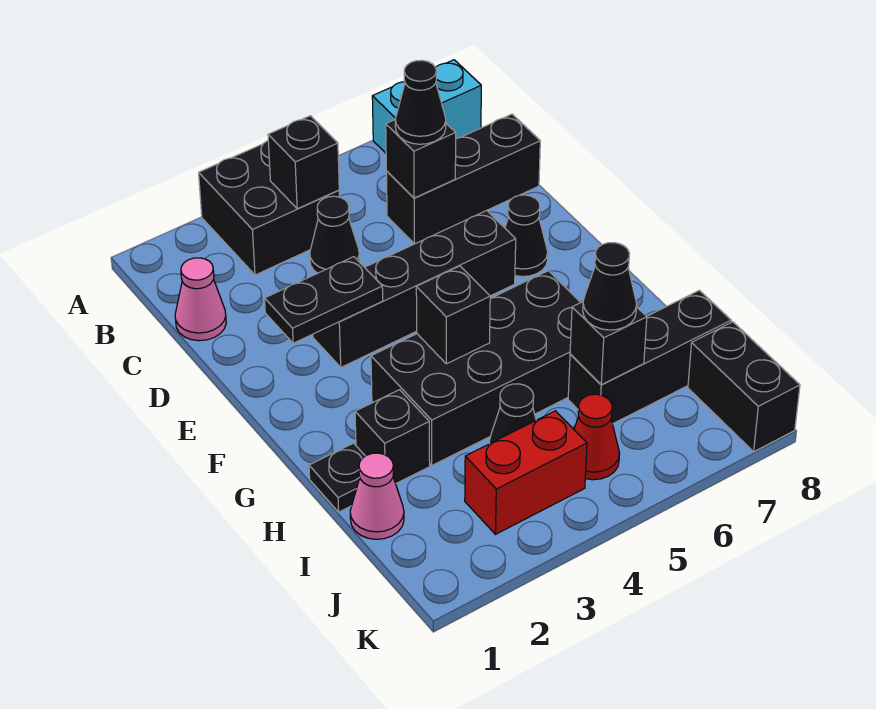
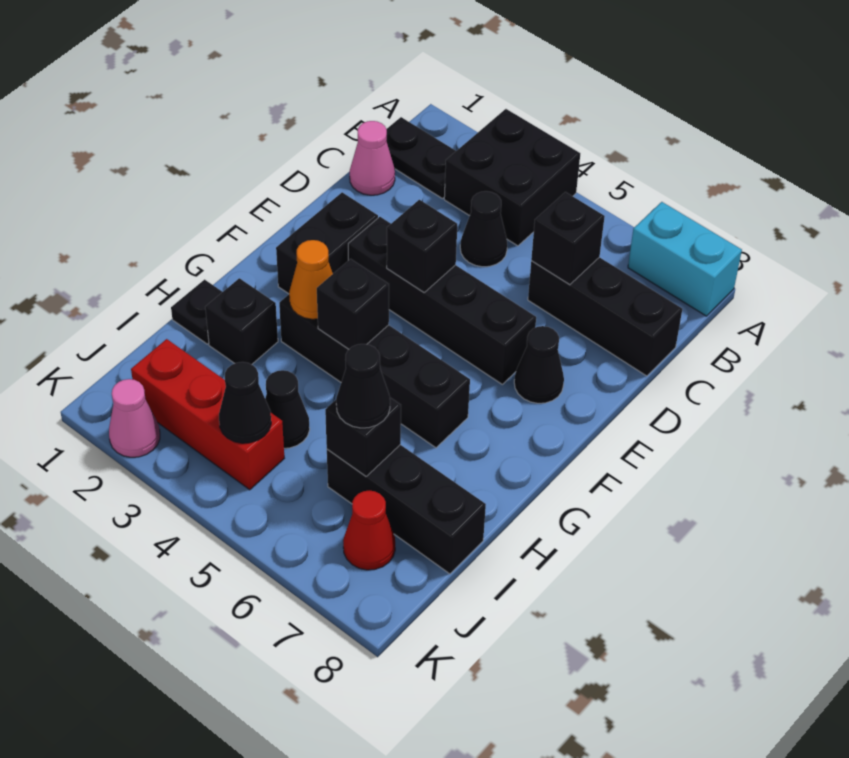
black 1x1 brick [268,116,339,209] -> black 1x1 brick moved to [387,200,457,292]
black 1x1 cone [395,60,446,144] -> black 1x1 cone moved to [219,362,271,443]
black 1x2 plate [265,257,383,343] -> black 1x2 plate moved to [386,117,456,199]
black 2x4 brick [371,271,581,465] -> black 1x4 brick [279,295,470,448]
none -> orange 1x1 cone [289,240,333,319]
pink 1x1 cone [350,453,404,539] -> pink 1x1 cone moved to [109,379,160,457]
red 1x2 brick [465,411,587,534] -> red 1x3 brick [131,339,285,490]
red 1x1 cone [574,394,620,480] -> red 1x1 cone moved to [343,490,395,570]
black 1x2 brick [688,322,800,452] -> black 1x2 brick moved to [276,192,378,294]

